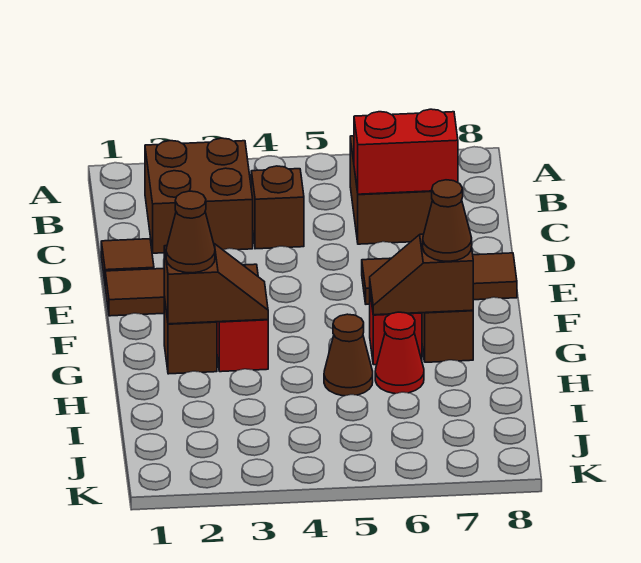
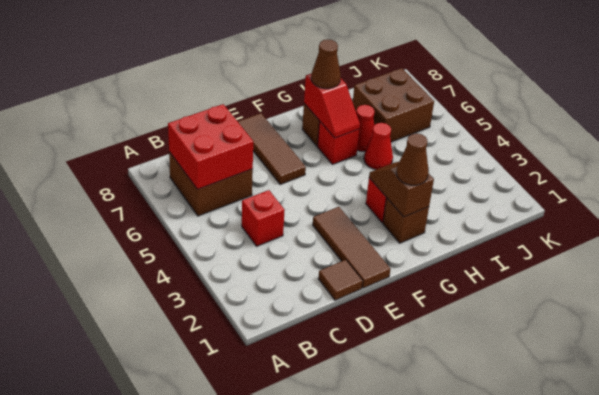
brown 2x2 brick [145,138,253,253] -> brown 2x2 brick moved to [353,68,434,142]
brown 1x1 brick [251,166,304,249] -> red 1x1 brick [242,190,284,246]
red 1x2 brick [354,109,458,194] -> red 2x2 brick [168,104,253,189]
brown 1x2 slope [370,234,473,315] -> red 1x2 slope [304,73,360,138]
brown 1x1 cone [324,314,373,396] -> red 1x1 cone [364,123,393,170]

